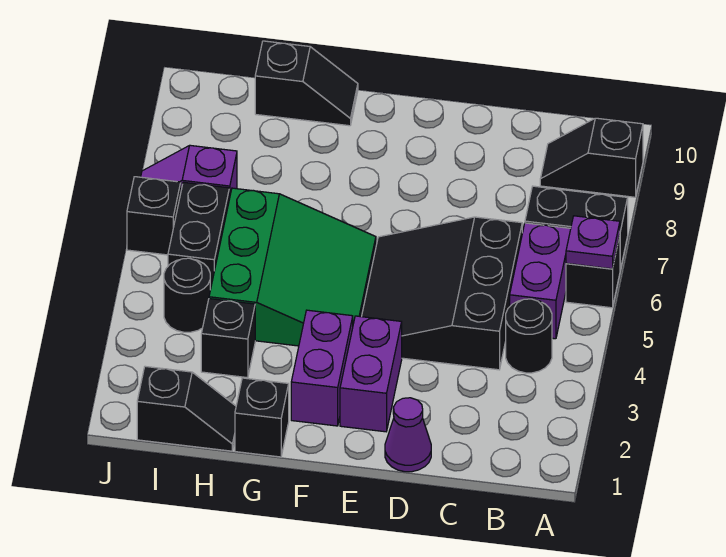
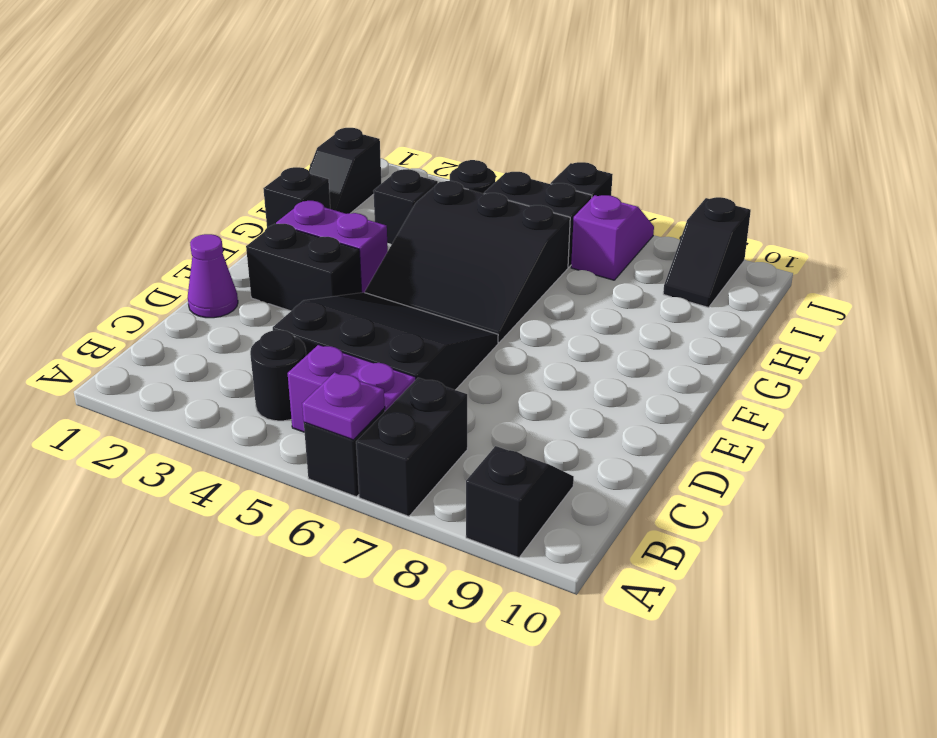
purple 1x2 brick [340,316,402,432] -> black 1x2 brick [246,224,362,311]
green 3x3 slope [209,188,376,346] -> black 3x3 slope [365,181,570,343]
black 1x2 slope [255,41,358,126] -> black 1x2 slope moved to [663,197,751,307]

